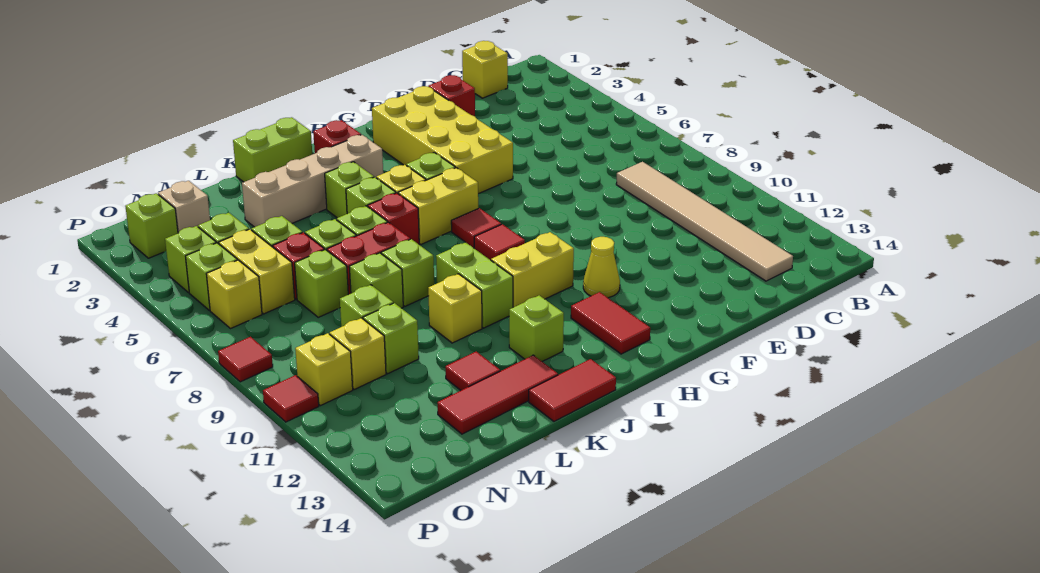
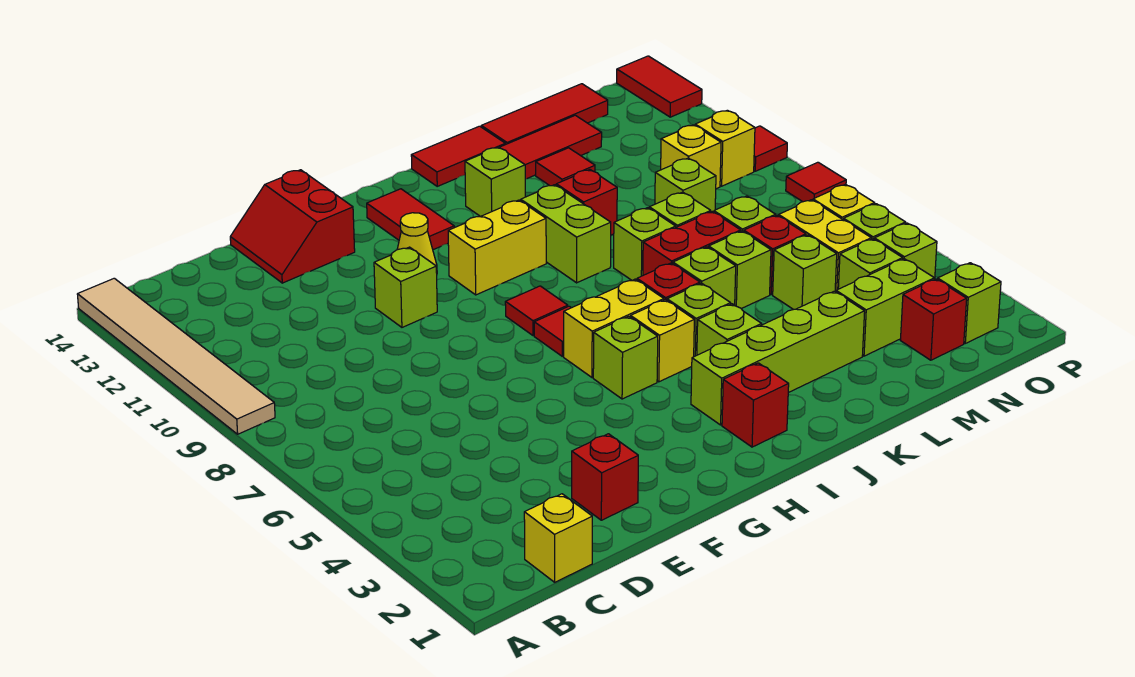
tan 1x6 tile [616,162,793,281] -> tan 1x6 tile moved to [77,278,275,434]
none -> red 2x2 slope [230,170,355,283]
yellow 2x4 brick [372,86,513,194] -> none
tan 1x4 brick [242,135,383,227] -> lime 1x4 brick [691,291,865,425]
lime 1x2 brick [233,117,312,182] -> lime 1x2 brick moved to [836,259,934,356]
yellow 1x1 brick [428,274,482,343] -> red 1x1 brick [556,170,617,235]
none -> red 1x3 tile [481,84,608,145]
lime 1x1 brick [363,303,419,374] -> lime 1x1 brick moved to [374,247,437,327]
tan 1x1 brick [158,181,210,233] -> red 1x1 brick [900,279,967,360]
none -> red 1x2 tile [617,56,702,117]

